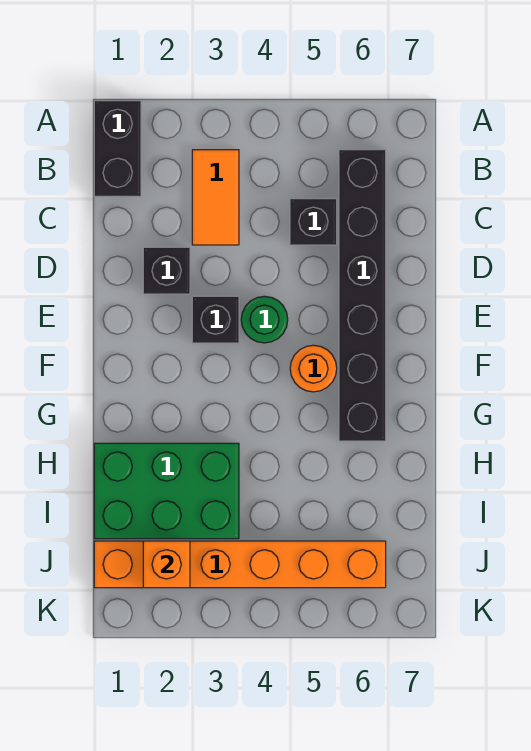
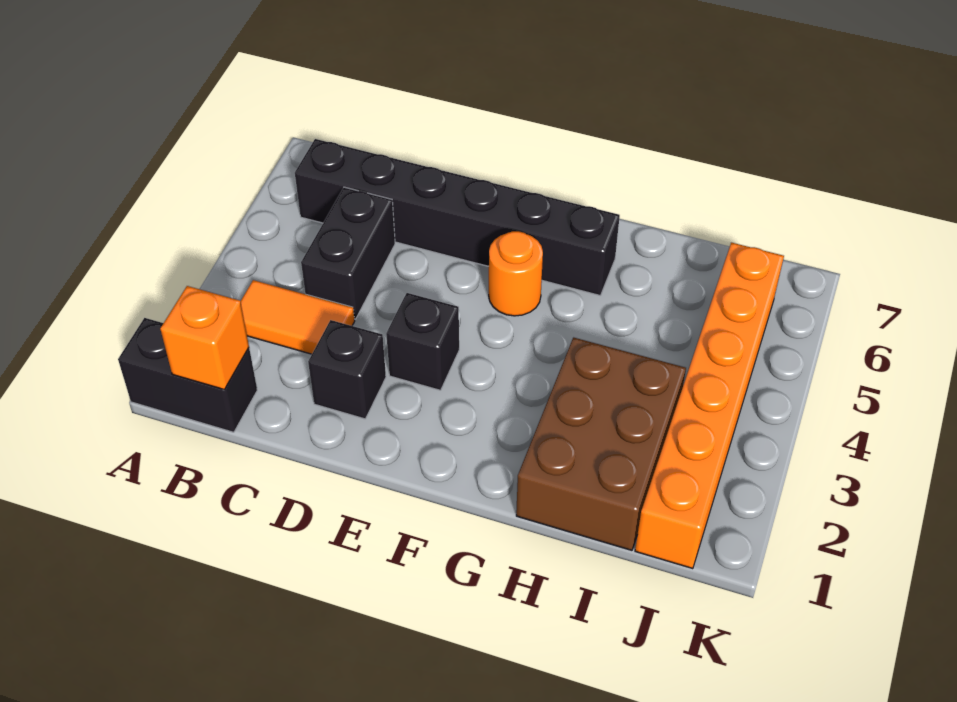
black 1x1 brick [290,199,337,245] -> black 1x2 brick [301,187,395,319]
green 1x1 round brick [241,296,288,343] -> none
green 2x3 brick [94,443,239,539] -> brown 2x3 brick [516,338,686,550]
orange 1x1 brick [143,541,190,588] -> orange 1x1 brick moved to [160,286,249,389]

